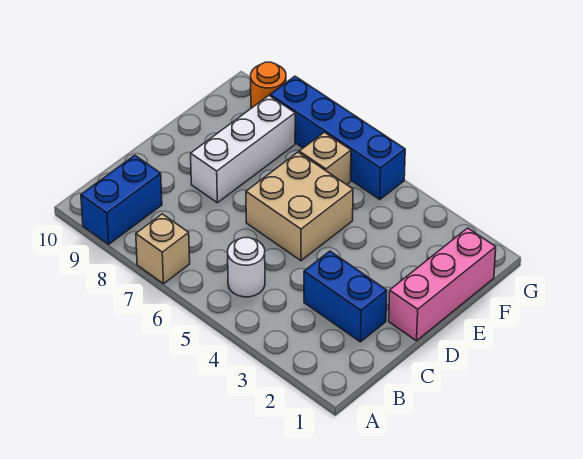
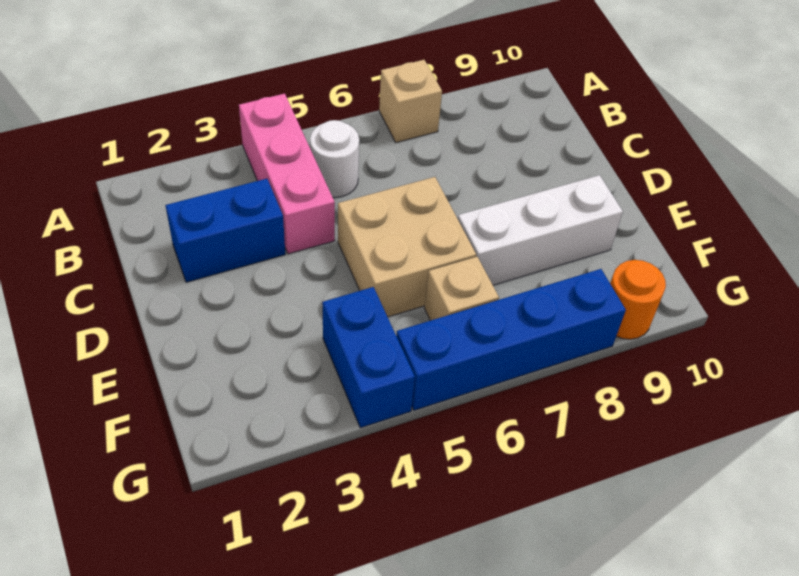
blue 1x2 brick [81,155,162,244] -> blue 1x2 brick moved to [322,287,415,428]
pink 1x3 brick [389,228,496,341] -> pink 1x3 brick moved to [239,94,335,254]
white 1x3 brick [191,96,295,203] -> white 1x3 brick turned to [458,175,623,285]

